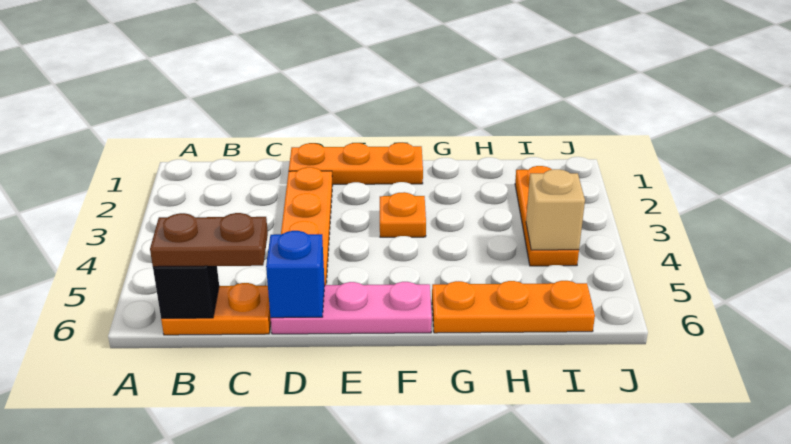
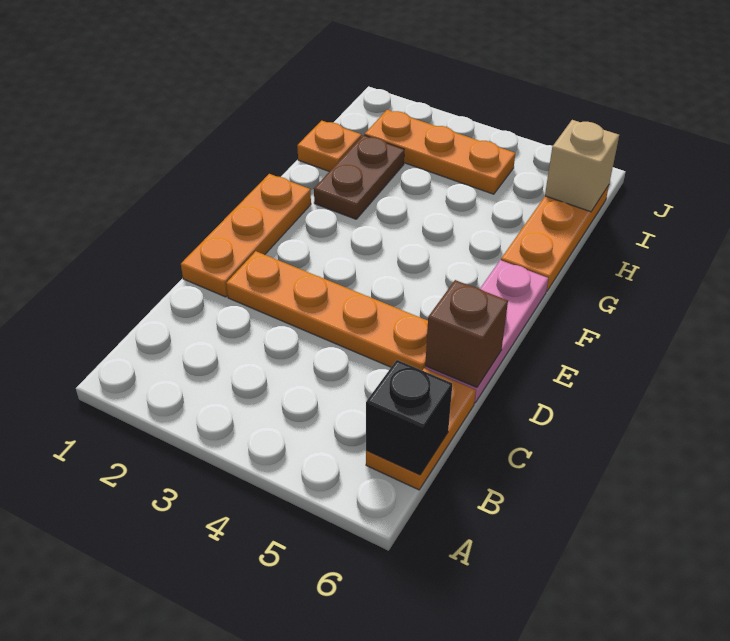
brown 1x2 plate [150,213,268,267] -> brown 1x2 plate moved to [314,135,404,219]
blue 1x1 brick [266,231,325,318] -> brown 1x1 brick [425,280,508,387]
orange 1x1 plate [380,192,426,237] -> orange 1x1 plate moved to [297,121,361,172]
tan 1x1 brick [526,169,585,250] -> tan 1x1 brick moved to [545,120,619,212]

